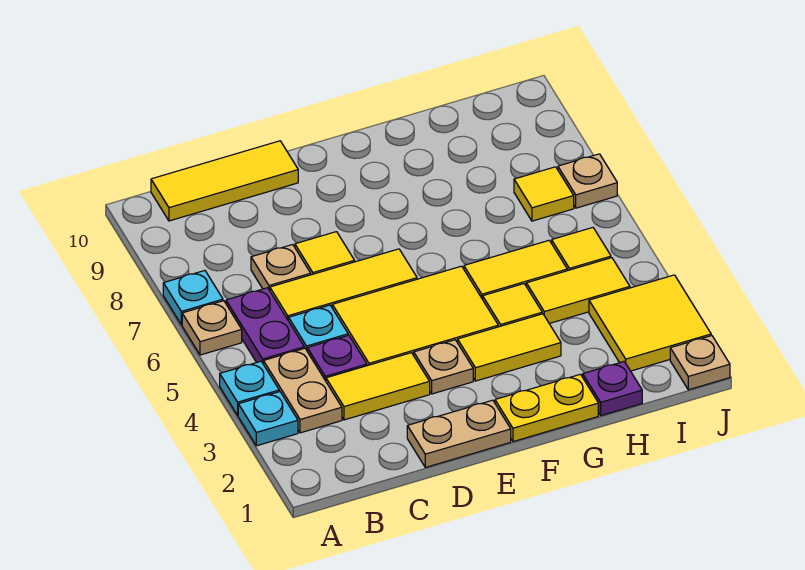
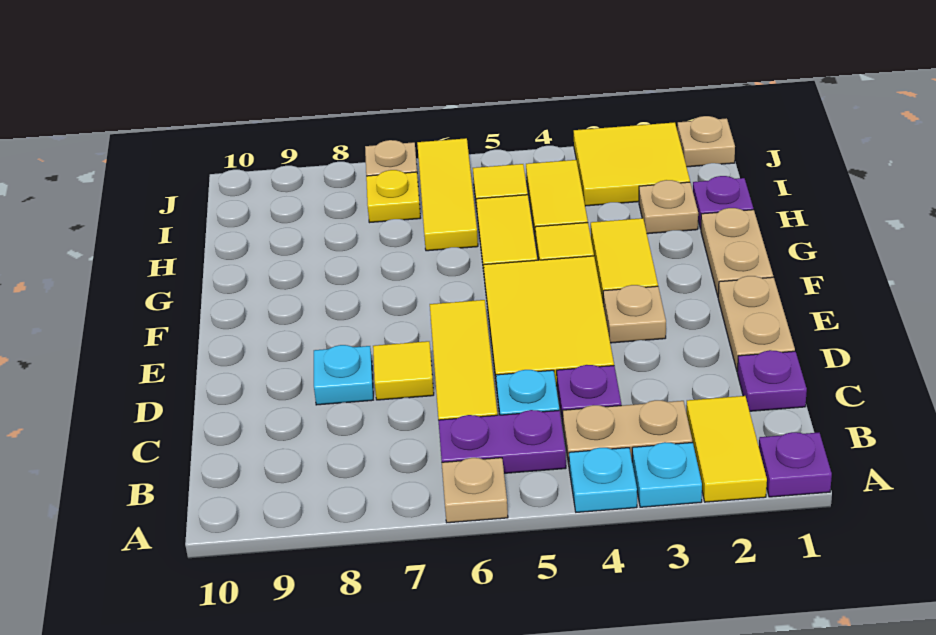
none -> purple 1x1 plate [759,432,832,497]
cyan 1x1 plate [163,271,223,325] -> cyan 1x1 plate moved to [314,345,373,405]
yellow 1x3 tile [151,141,298,221] -> yellow 1x3 tile moved to [417,138,478,251]
none -> purple 1x1 plate [737,350,807,411]
yellow 1x2 tile [326,353,430,420] -> yellow 1x2 tile moved to [686,396,767,502]
tan 1x1 plate [251,245,311,290] -> tan 1x1 plate moved to [639,180,698,234]
yellow 1x2 plate [495,374,598,442] -> tan 1x2 plate [701,208,773,296]
yellow 1x1 tile [514,167,574,221] -> yellow 1x1 plate [366,170,420,223]

